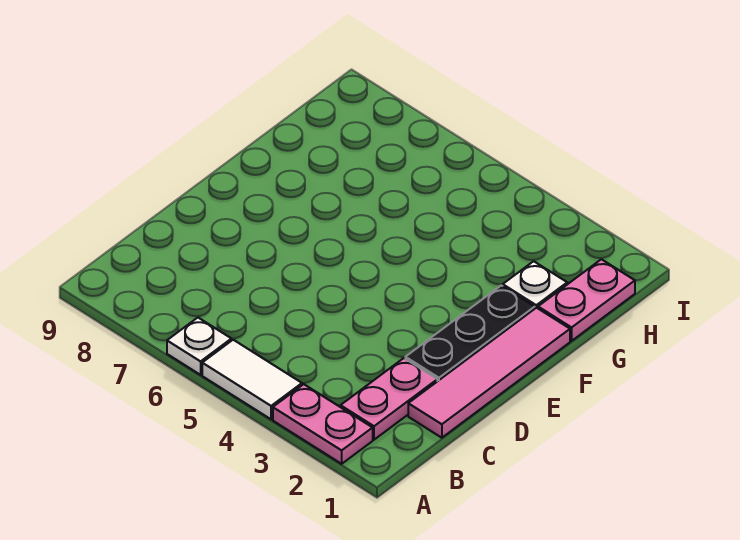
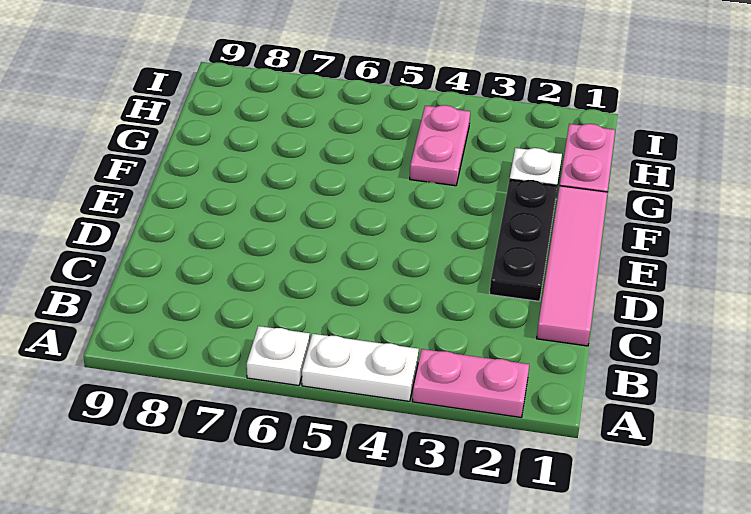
white 1x2 tile [202,340,302,419] -> white 1x2 plate [302,334,419,401]
pink 1x2 plate [341,358,437,440] -> pink 1x2 plate moved to [410,105,470,186]

